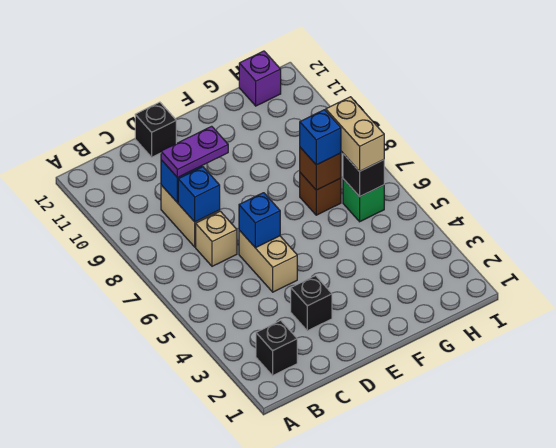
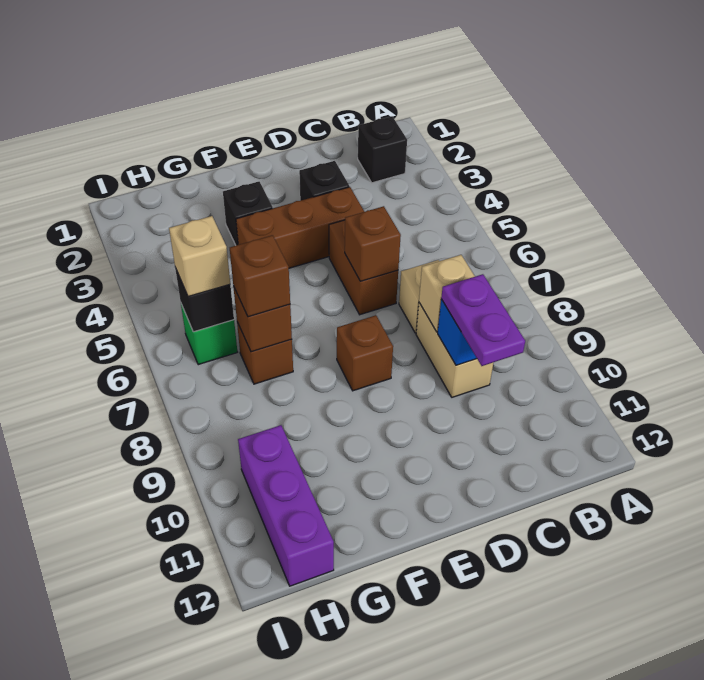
blue 1x1 brick [178,167,220,222] -> tan 1x1 brick [419,255,475,332]
purple 1x2 plate [161,126,228,178] -> purple 1x2 plate turned to [441,274,525,366]
none -> brown 1x3 brick [236,187,364,268]
tan 1x2 brick [239,230,297,292] -> brown 1x2 brick [329,220,398,315]
blue 1x1 brick [239,193,280,248] -> brown 1x1 brick [345,206,401,281]
black 1x1 brick [135,102,176,157] -> black 1x1 brick moved to [223,182,273,245]
none -> brown 1x1 brick [337,315,393,391]
blue 1x1 brick [300,110,341,165] -> brown 1x1 brick [230,235,290,317]
tan 1x2 brick [326,97,384,171] -> tan 1x1 brick [169,216,230,297]
purple 1x1 brick [239,51,281,106] -> purple 1x3 brick [238,425,334,586]

